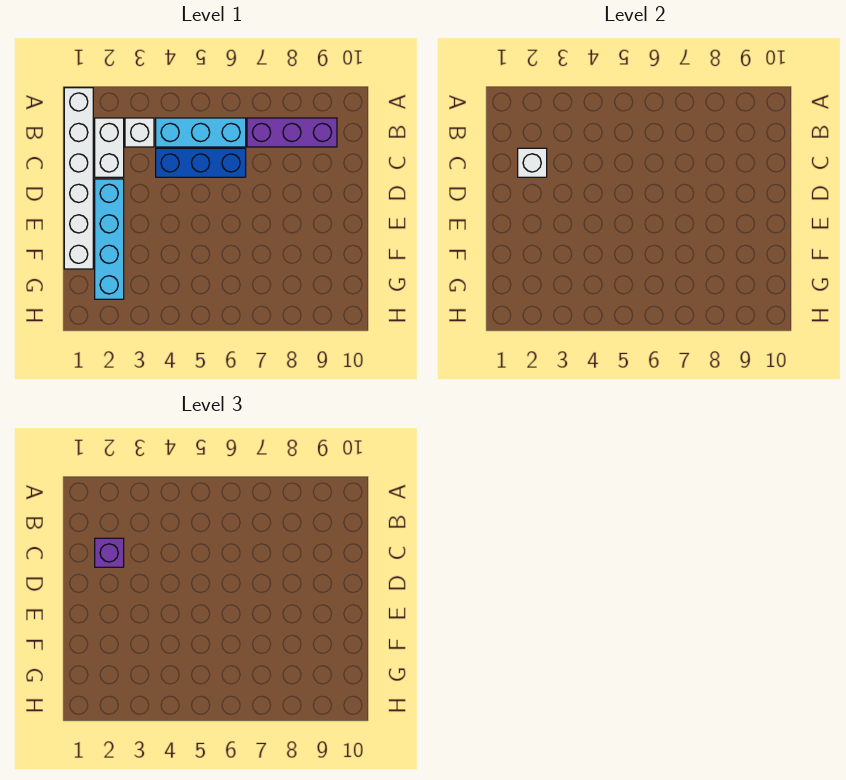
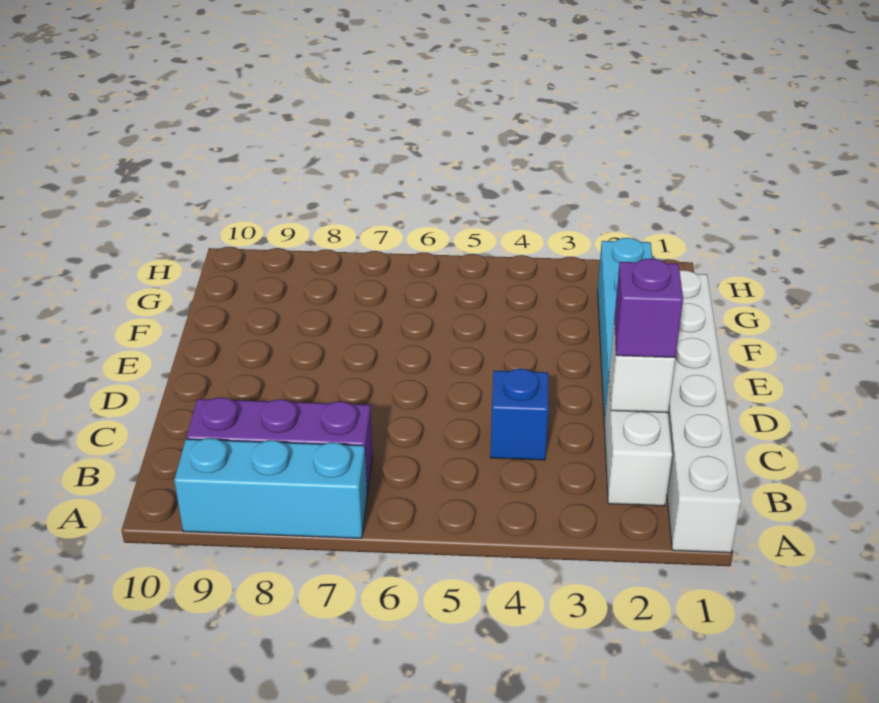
white 1x1 brick [125,118,154,147] -> none
cyan 1x3 brick [156,118,246,147] -> cyan 1x3 brick moved to [174,438,367,538]
blue 1x3 brick [156,148,246,177] -> blue 1x1 brick [490,369,548,460]

